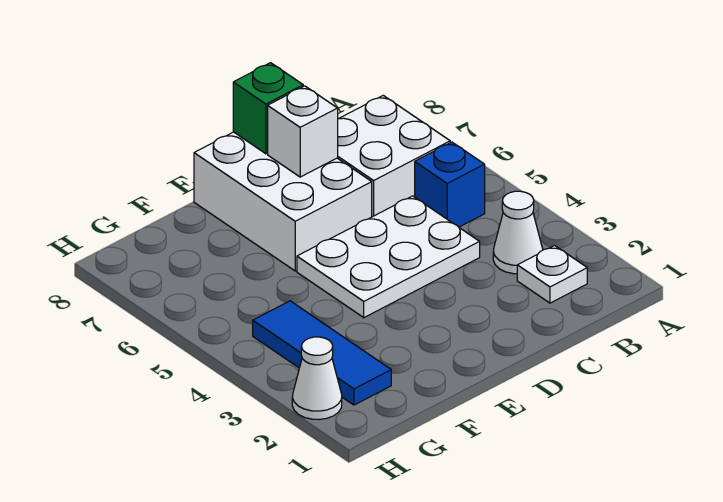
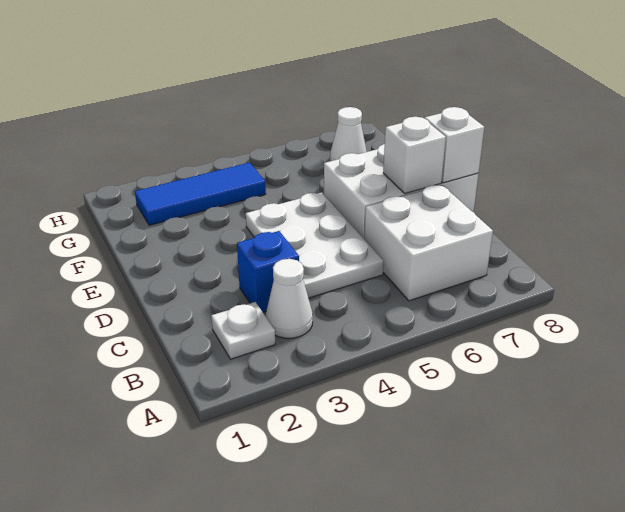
blue 1x1 brick [415,142,485,227] -> blue 1x1 brick moved to [237,231,299,312]
green 1x1 brick [233,63,303,154] -> white 1x1 brick [425,107,484,183]
white 1x1 cone [292,337,342,420] -> white 1x1 cone moved to [330,107,367,161]

